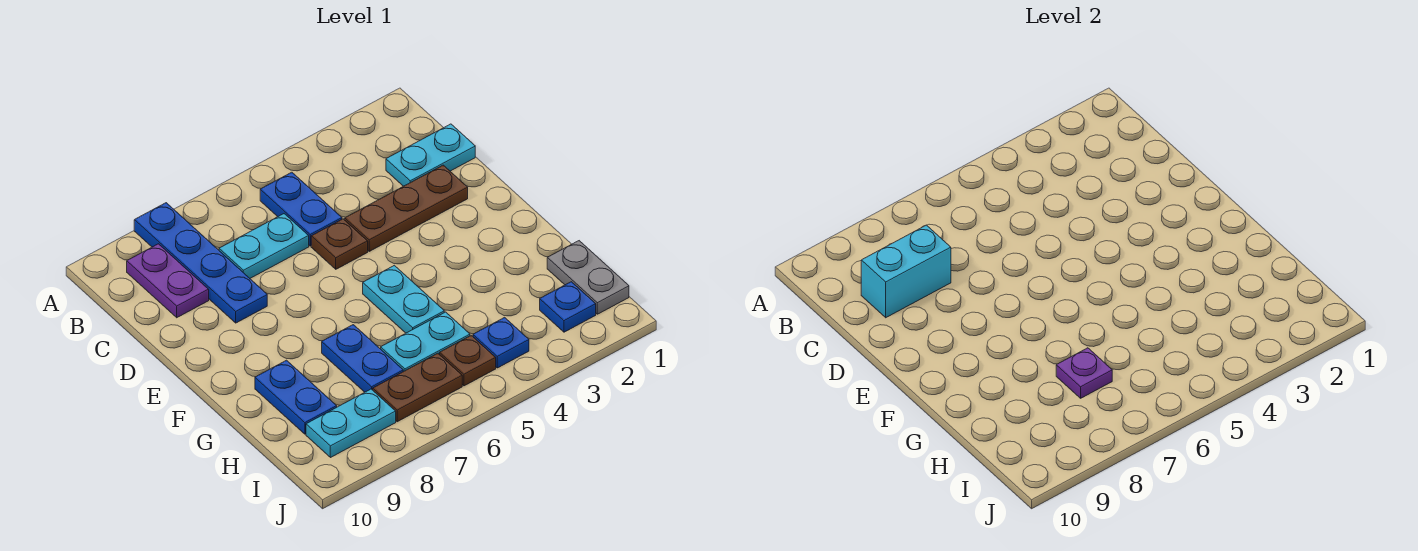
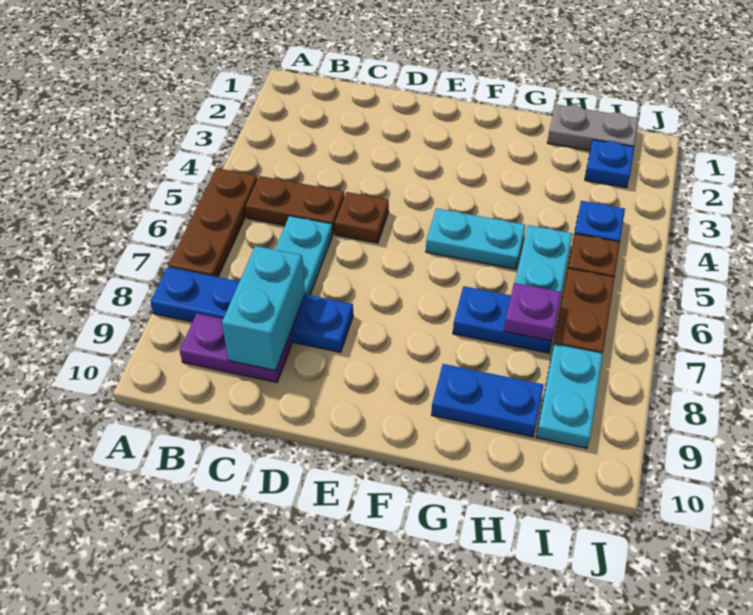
blue 1x2 plate [260,172,342,246] -> brown 1x2 plate [245,176,344,235]
cyan 1x2 plate [386,124,475,186] -> none
brown 1x3 plate [345,165,468,251] -> brown 1x3 plate moved to [168,168,257,277]

